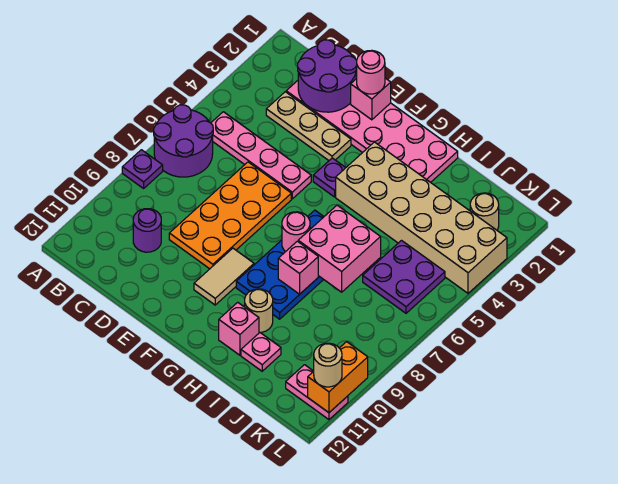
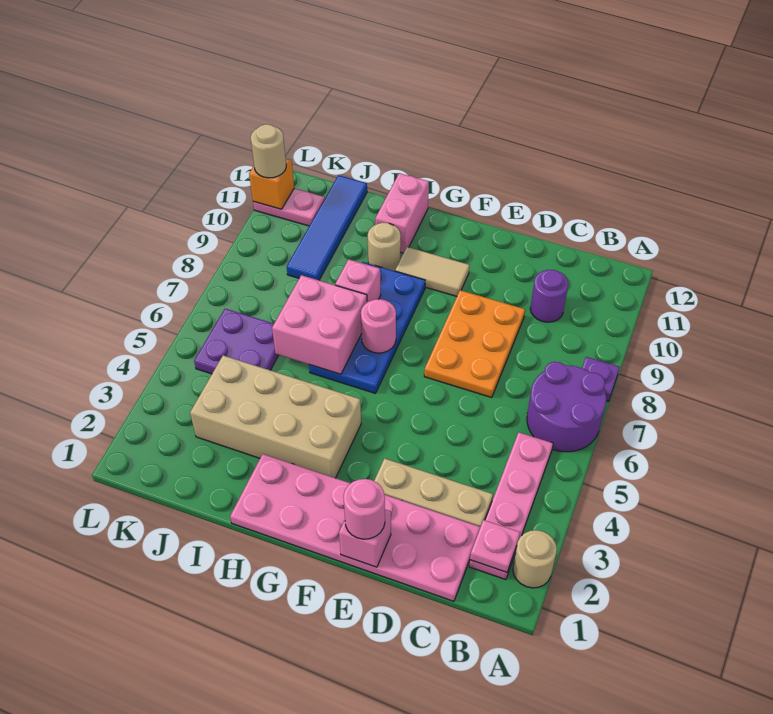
pink 1x4 plate [211,112,311,199] -> pink 1x4 plate turned to [469,432,553,580]
purple 2x2 round brick [298,40,357,112] -> none
orange 2x4 plate [169,162,291,269] -> orange 2x3 plate [424,290,525,398]
purple 1x1 plate [313,158,346,197] -> none
tan 1x2 tile [194,248,254,305] -> tan 1x2 tile turned to [395,247,469,296]
tan 2x6 brick [336,142,507,293] -> tan 2x4 brick [190,355,361,478]
pink 1x1 brick [219,302,259,355] -> pink 1x2 brick [375,173,429,253]
pink 1x1 plate [241,333,281,371] -> pink 1x1 plate moved to [470,520,520,572]
none -> blue 1x4 tile [287,175,367,280]
tan 1x1 round brick [470,193,499,230] -> tan 1x1 round brick moved to [513,530,557,588]
orange 1x2 brick [308,342,368,413] -> orange 1x1 brick [249,159,294,209]

